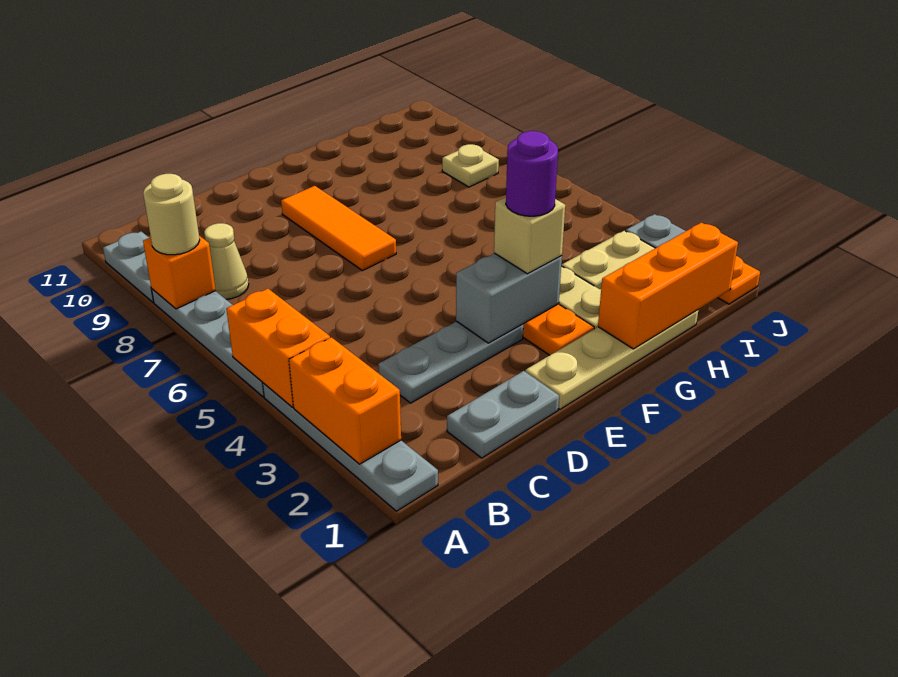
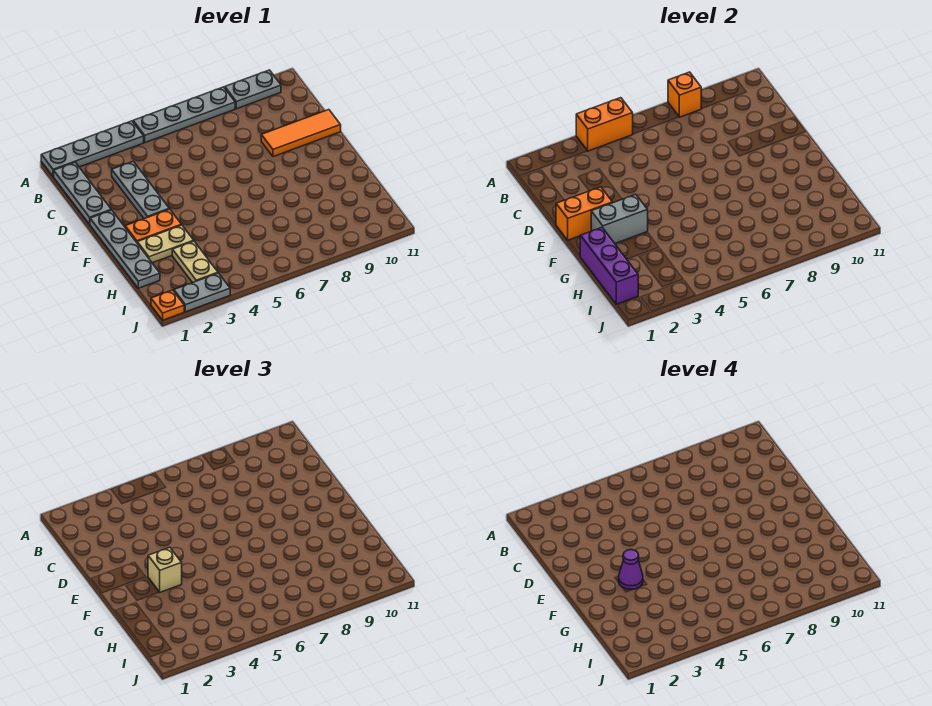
orange 1x2 brick [289,337,401,464] -> orange 1x2 brick moved to [556,187,612,240]
tan 1x1 round brick [143,174,200,255] -> none
tan 1x1 cone [204,223,249,299] -> none
grey 1x2 plate [447,371,559,458] -> grey 1x3 plate [54,162,111,224]
tan 1x4 plate [525,310,698,409] -> grey 1x4 plate [90,210,160,288]
grey 1x2 brick [456,253,562,343] -> grey 1x2 brick turned to [591,194,648,243]
orange 1x3 tile [281,186,396,271] -> orange 1x3 tile moved to [261,110,341,157]
purple 1x1 round brick [506,131,558,216] -> purple 1x1 cone [619,550,643,589]
orange 1x3 brick [598,223,738,349] -> purple 1x3 brick [580,227,638,304]
tan 1x1 plate [442,144,499,187] -> none

